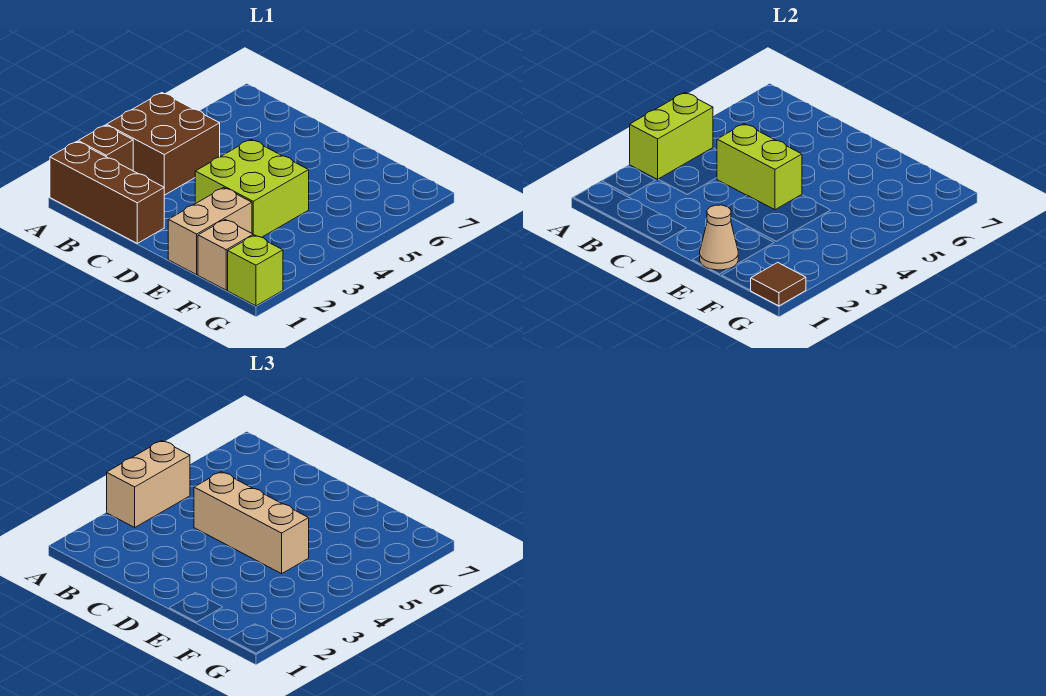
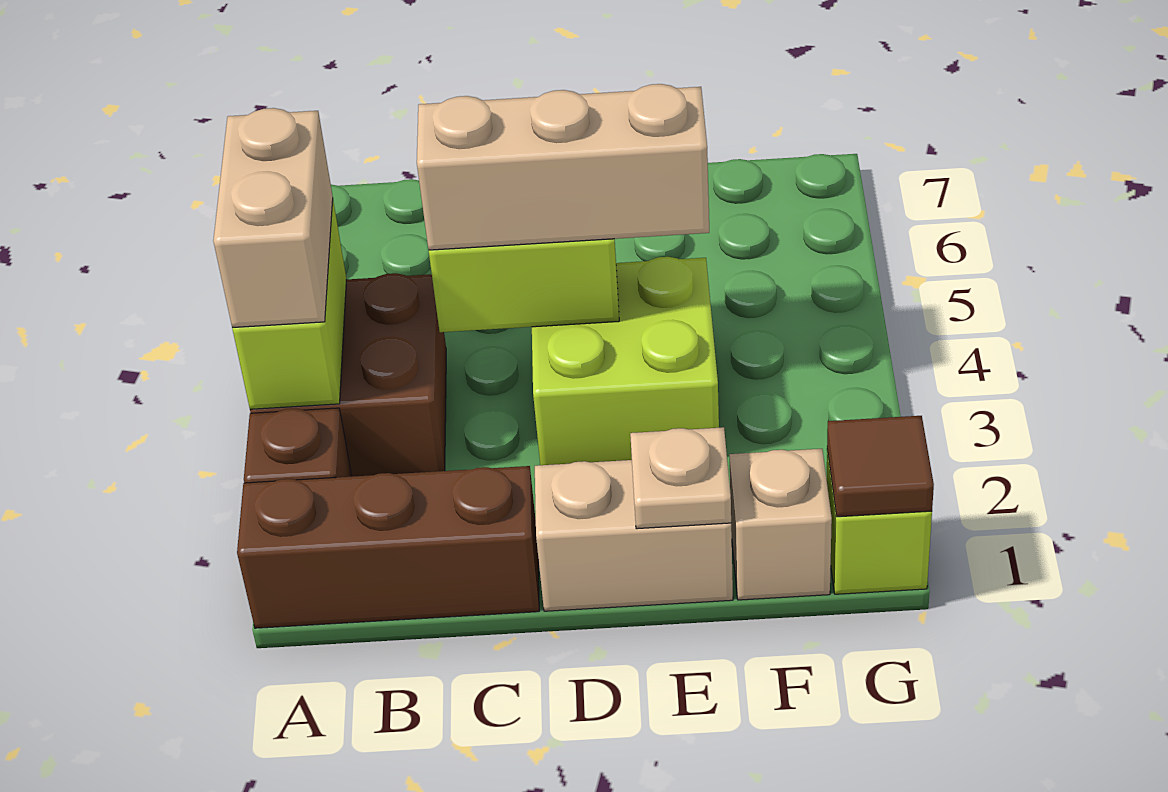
tan 1x2 brick [168,188,252,275] -> tan 1x2 brick turned to [535,460,733,611]
tan 1x1 cone [700,205,738,270] -> tan 1x1 plate [630,427,731,529]

